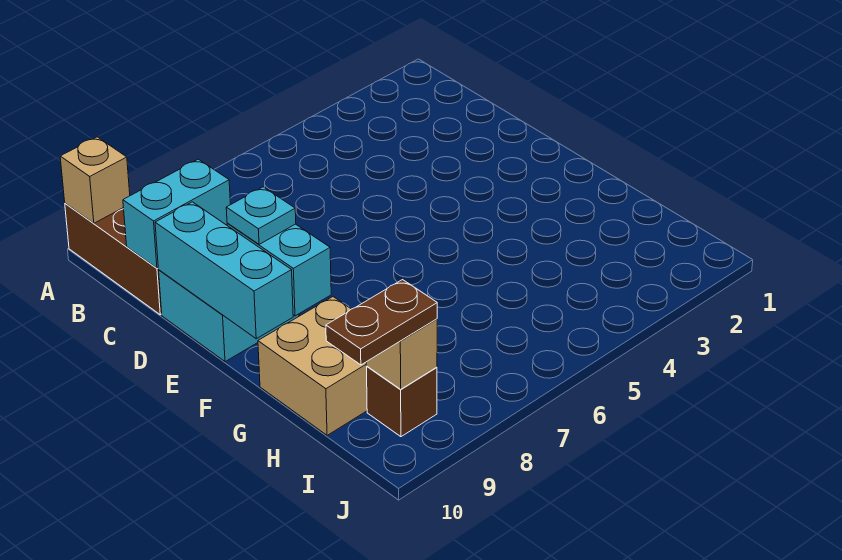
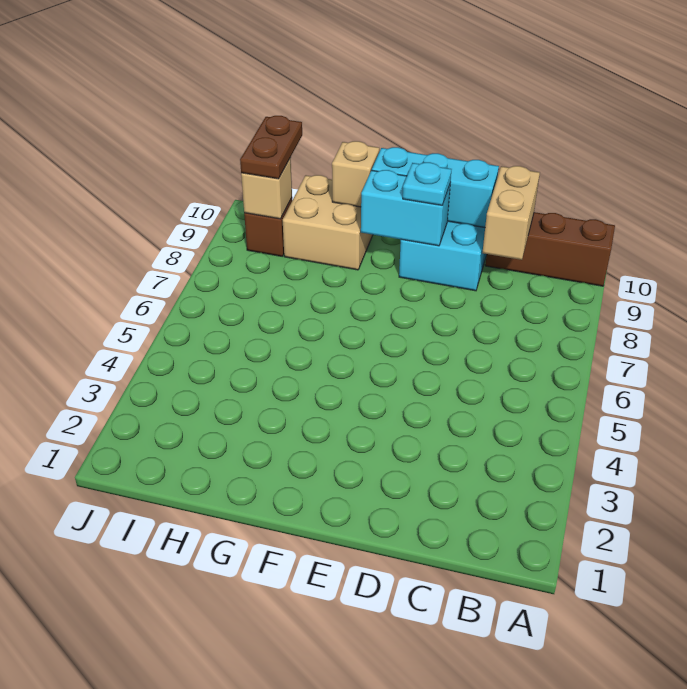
tan 1x1 brick [60,137,130,223] -> tan 1x1 brick moved to [332,141,379,207]
cyan 1x2 brick [123,159,231,268] -> tan 1x2 brick [482,166,540,260]

